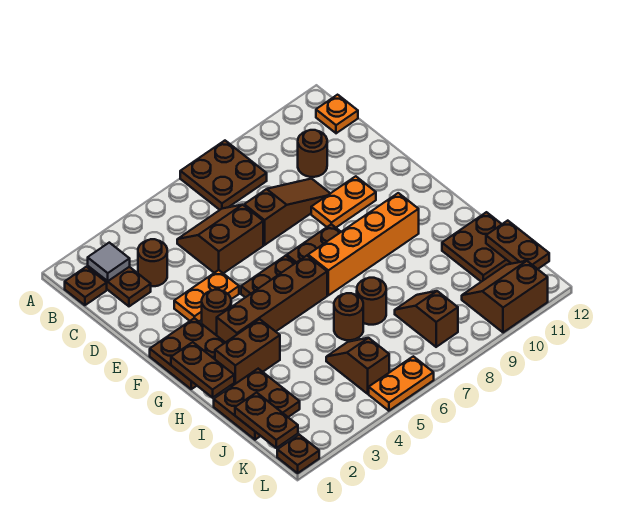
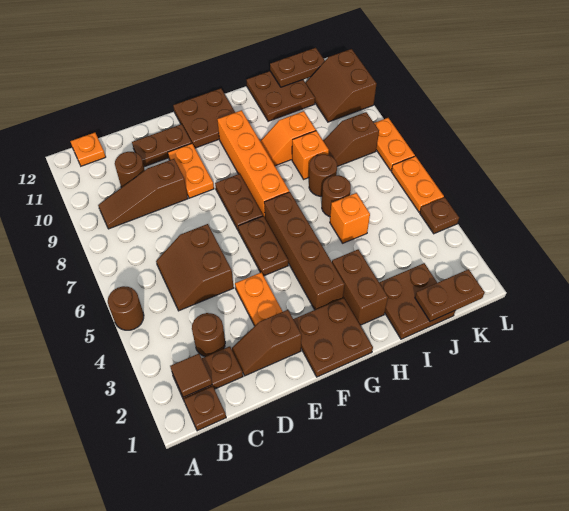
brown 2x2 plate [180,141,267,210] -> brown 2x2 plate moved to [173,88,235,148]
grey 1x1 tile [88,243,130,281] -> brown 1x1 tile [170,354,212,397]
brown 1x3 slope [244,179,330,245] -> brown 1x3 slope turned to [98,159,188,229]
brown 1x1 round brick [202,290,231,335] -> brown 1x1 round brick moved to [108,286,144,330]
brown 1x2 plate [171,342,234,398] -> brown 1x2 plate moved to [132,124,192,167]
none -> orange 1x2 slope [260,111,316,166]
none -> orange 1x1 brick [330,193,370,243]
none -> orange 1x1 brick [292,131,329,179]
brown 1x2 slope [326,338,389,394] -> brown 1x2 slope moved to [232,310,302,376]
brown 1x1 plate [277,435,319,473] -> brown 1x1 plate moved to [420,197,459,234]
none -> orange 1x2 plate [374,118,415,171]

